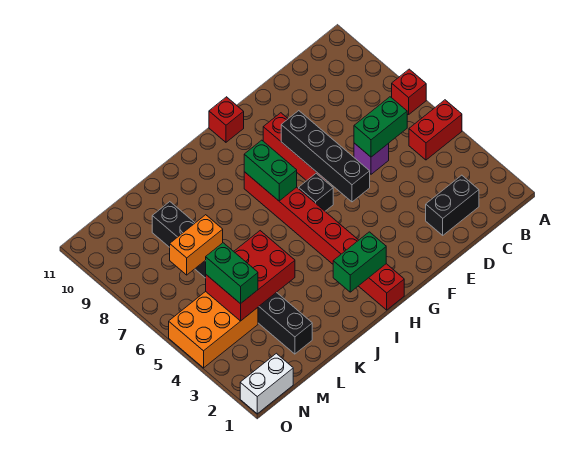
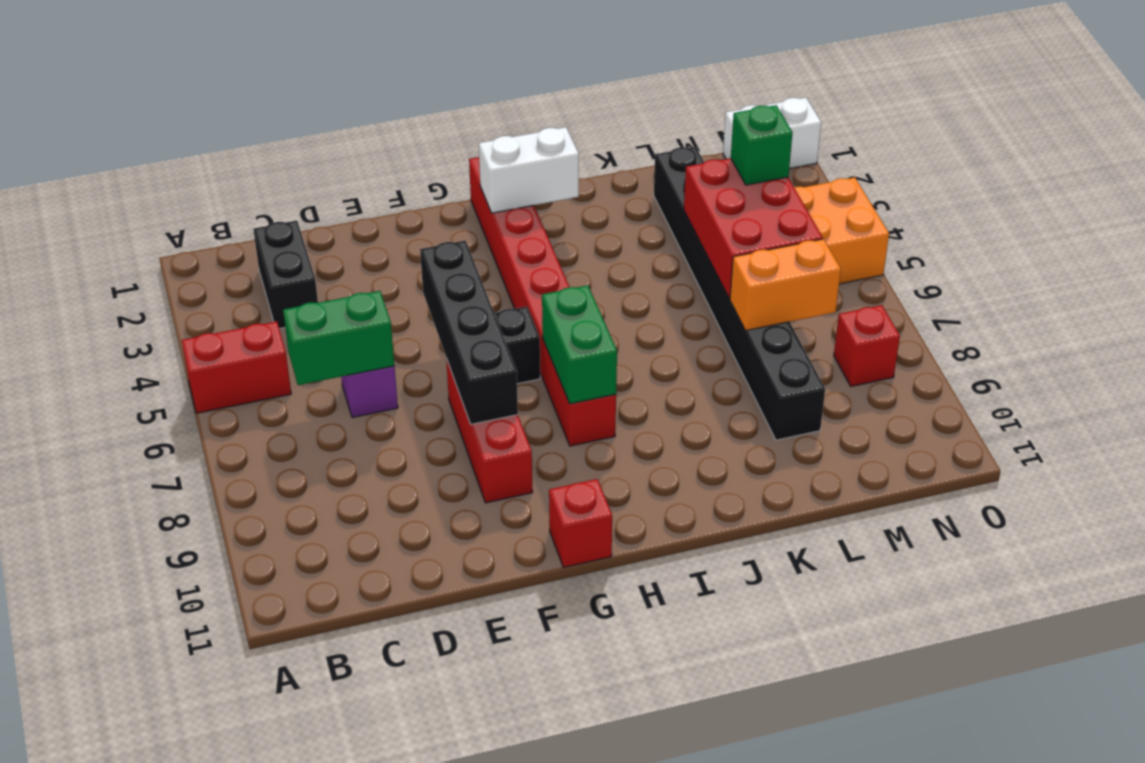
red 1x1 brick [392,69,426,115] -> red 1x1 brick moved to [834,305,900,386]
black 1x2 brick [426,175,479,235] -> black 1x2 brick turned to [253,221,318,329]
green 1x2 brick [333,232,386,292] -> white 1x2 brick [479,127,579,213]
red 2x3 brick [206,231,295,321] -> red 2x3 brick turned to [684,158,823,299]
green 1x2 brick [205,243,258,304] -> green 1x1 brick [731,105,793,185]

